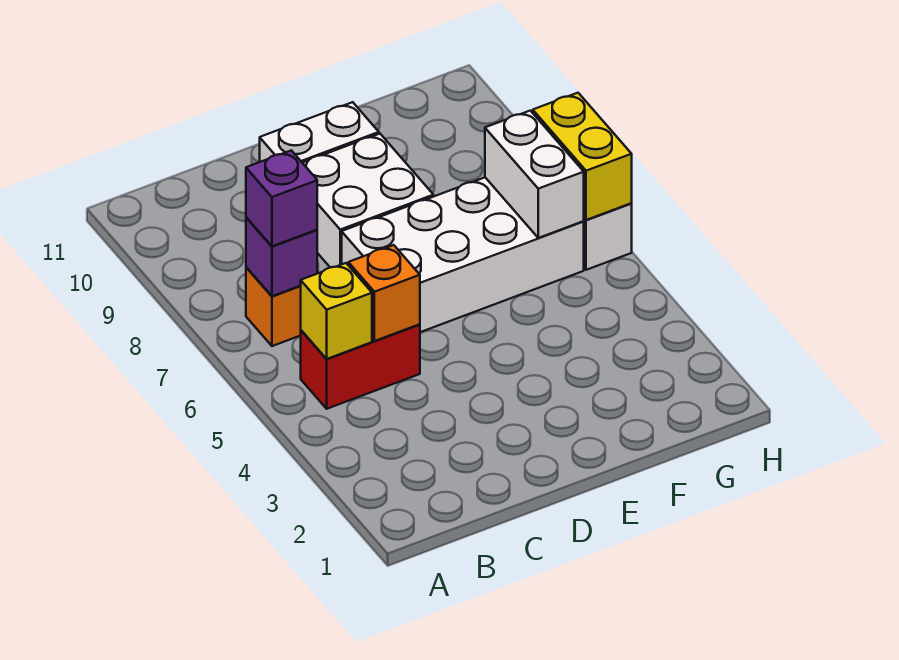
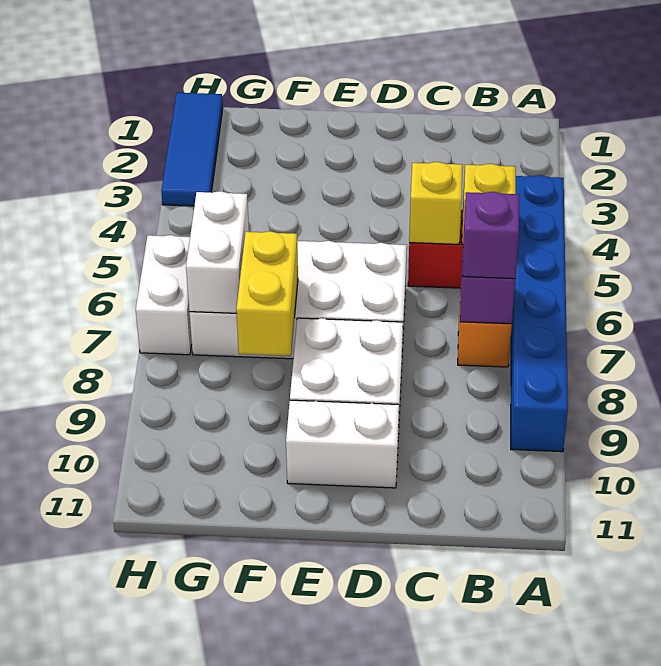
none -> blue 1x6 brick [511,175,568,452]
orange 1x1 brick [348,245,420,341] -> yellow 1x1 brick [409,162,463,244]
none -> blue 1x3 tile [161,93,223,206]
yellow 1x2 brick [533,93,632,220] -> yellow 1x2 brick moved to [236,231,298,356]

